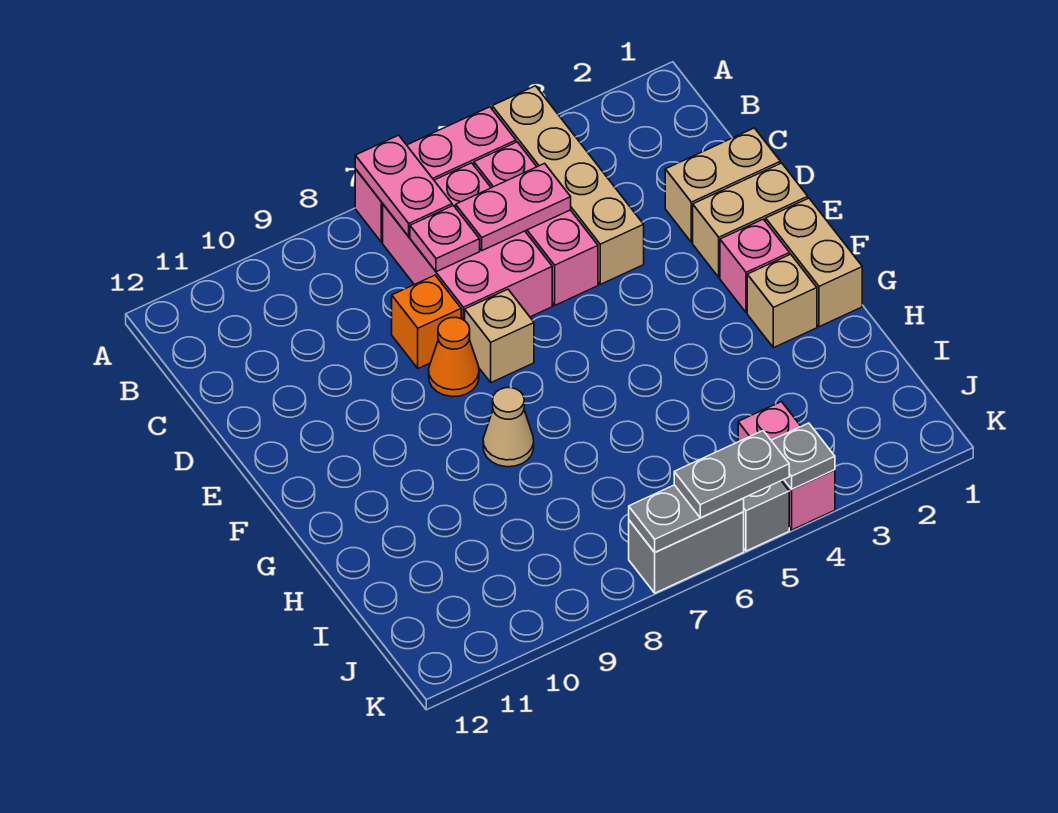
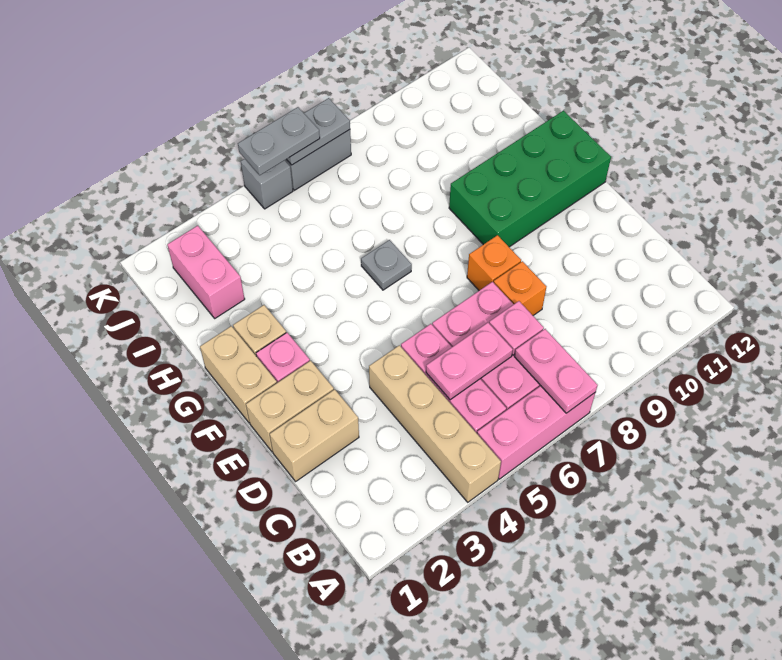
tan 1x1 brick [465,289,534,382] -> none
orange 1x1 cone [429,318,479,397] -> orange 1x1 brick [467,235,521,290]
none -> green 2x4 brick [449,111,611,247]
tan 1x1 cone [483,388,534,467] -> none
pink 1x2 brick [738,402,835,530] -> pink 1x2 brick moved to [167,226,245,318]
grey 1x1 plate [771,423,835,489] -> grey 1x1 plate moved to [361,240,412,290]

